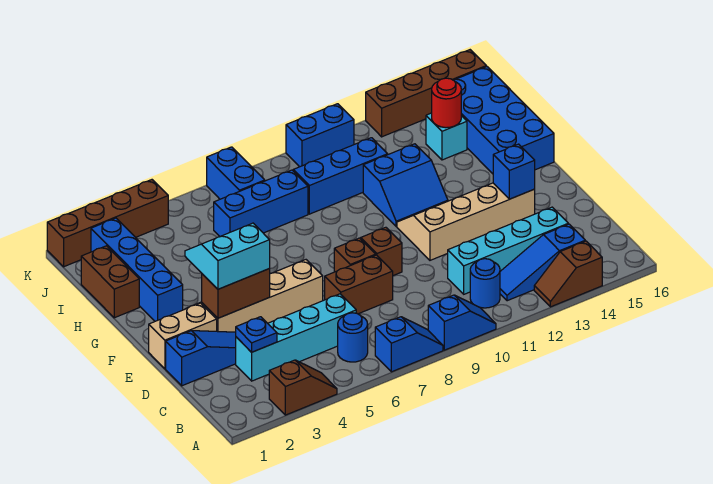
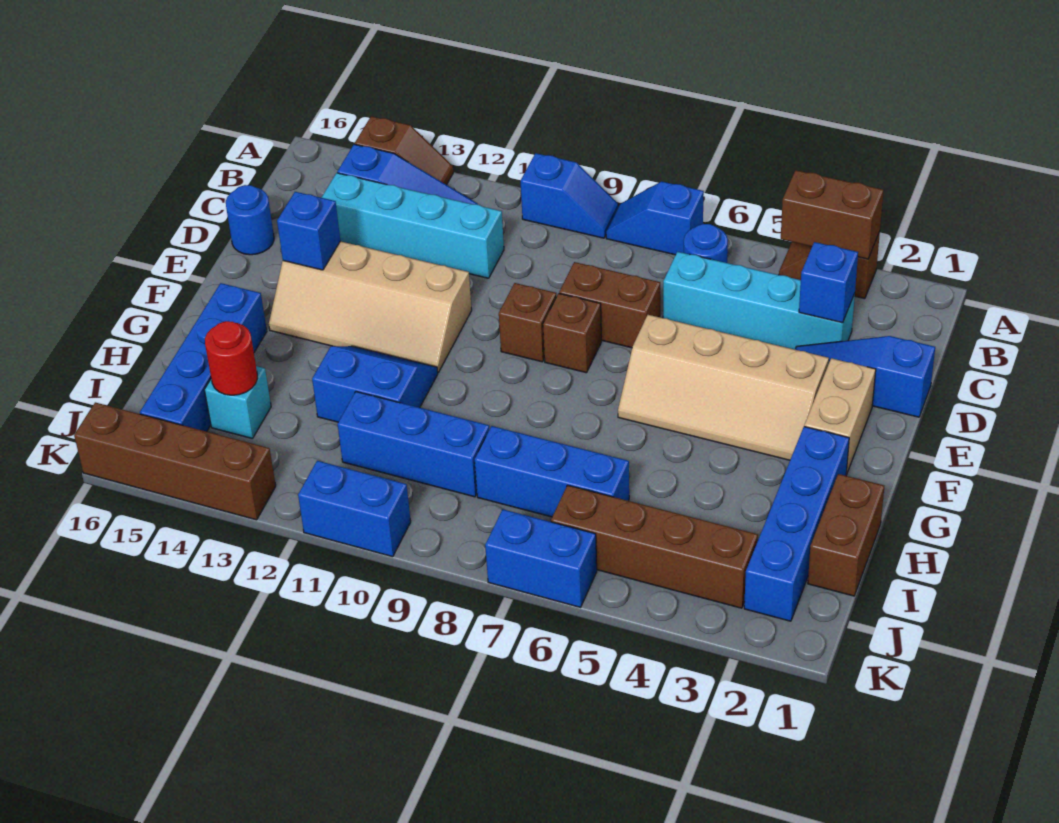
blue 1x2 slope [428,295,496,350] -> blue 1x2 slope turned to [521,153,618,238]
blue 1x1 round brick [470,259,500,308] -> blue 1x1 round brick moved to [226,185,274,255]
blue 1x1 plate [236,317,277,352] -> blue 1x1 brick [799,242,858,323]
tan 1x2 brick [149,303,217,369] -> tan 1x2 brick turned to [804,358,876,474]
brown 1x2 brick [202,268,270,318] -> brown 1x2 brick moved to [781,170,883,259]
cyan 2x2 slope [185,223,270,289] -> none
blue 2x4 brick [454,67,554,174] -> blue 1x4 brick [140,283,267,432]
blue 1x2 brick [207,147,265,199] -> blue 1x2 brick turned to [485,509,597,607]
brown 1x4 brick [47,180,168,267] -> brown 1x4 brick moved to [551,485,758,608]

